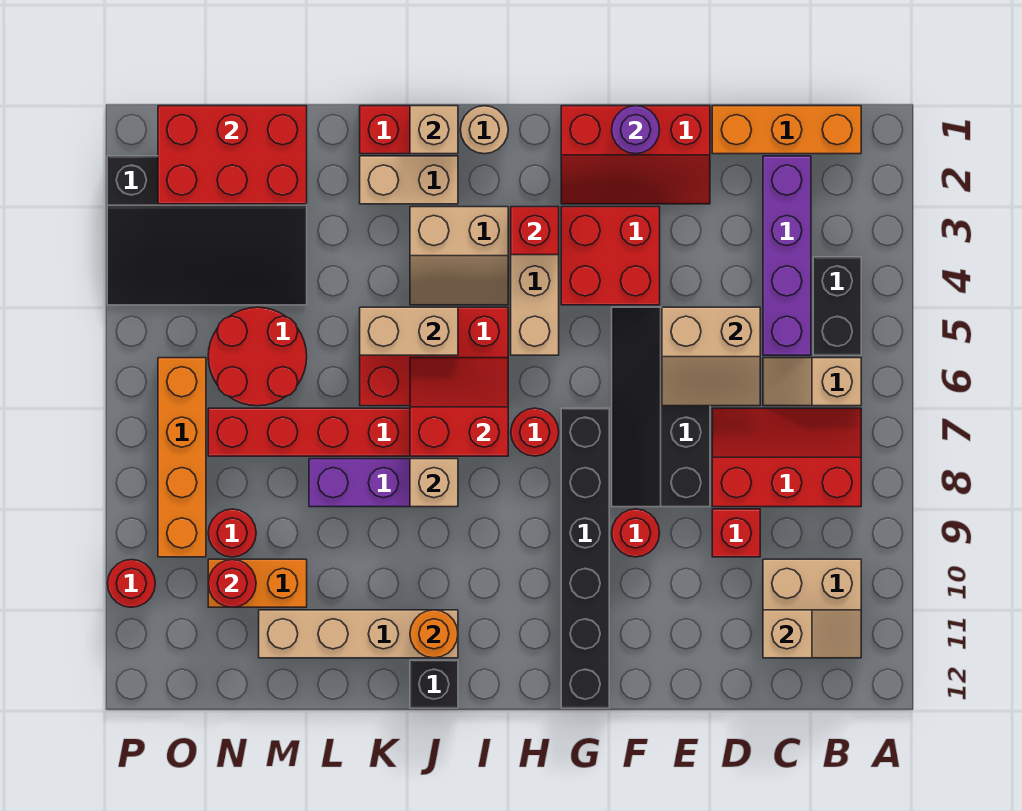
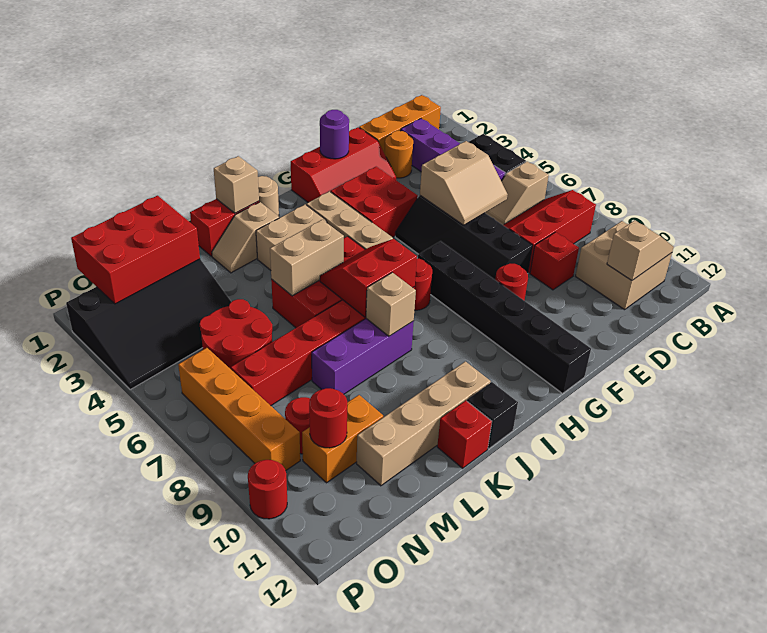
red 1x1 brick [511,207,559,255] -> red 1x1 brick moved to [437,401,492,468]
tan 1x2 brick [360,156,458,204] -> tan 1x2 slope [212,202,279,273]
orange 1x1 round brick [410,610,458,658] -> orange 1x1 round brick moved to [385,131,413,178]

